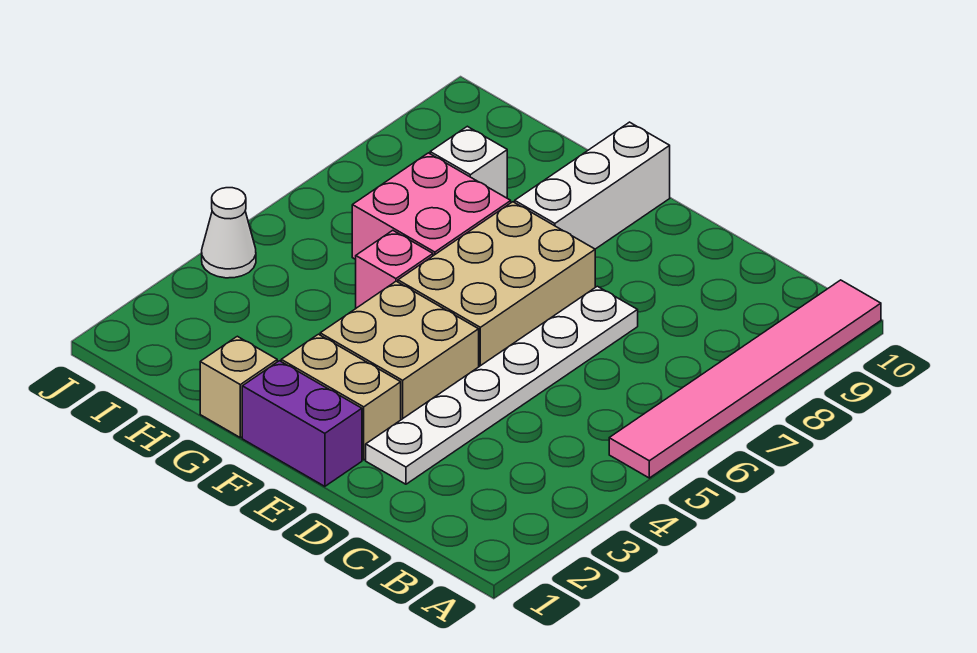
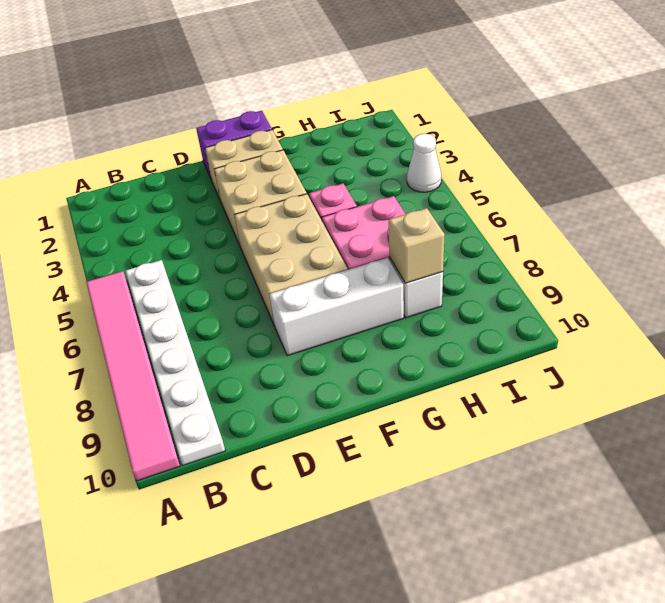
white 1x6 plate [366,286,638,484] -> white 1x6 plate moved to [126,260,225,465]
white 1x3 brick [515,122,670,249] -> white 1x3 brick turned to [269,258,404,356]
tan 1x1 brick [200,336,277,438] -> tan 1x1 brick moved to [389,208,445,283]

